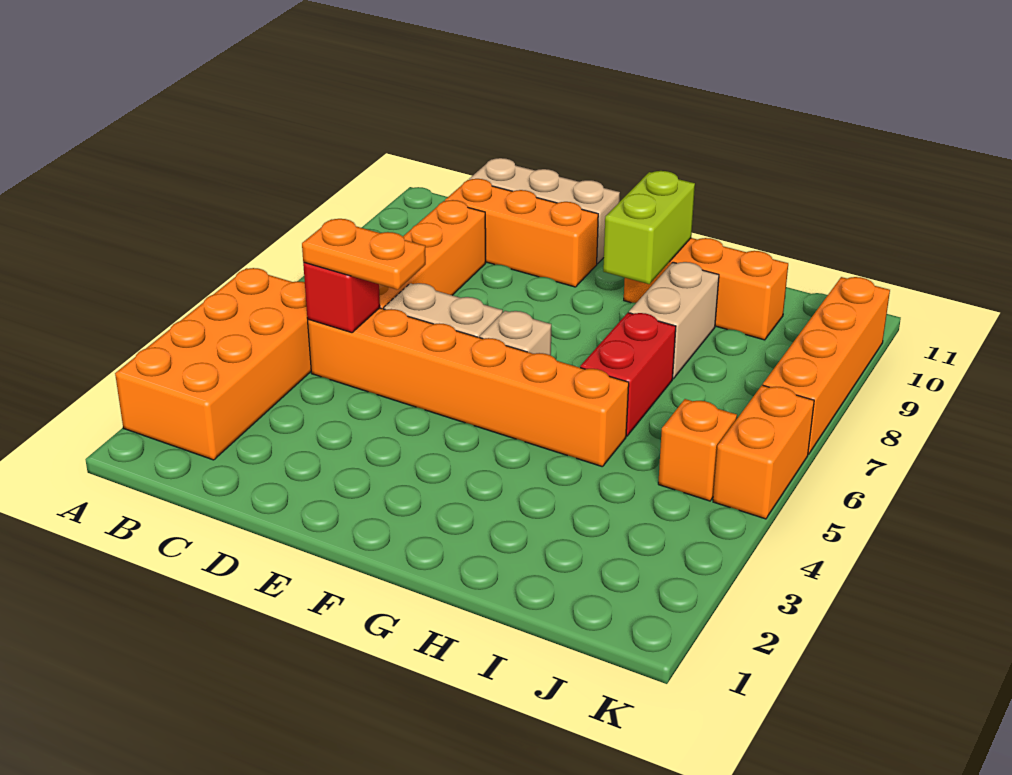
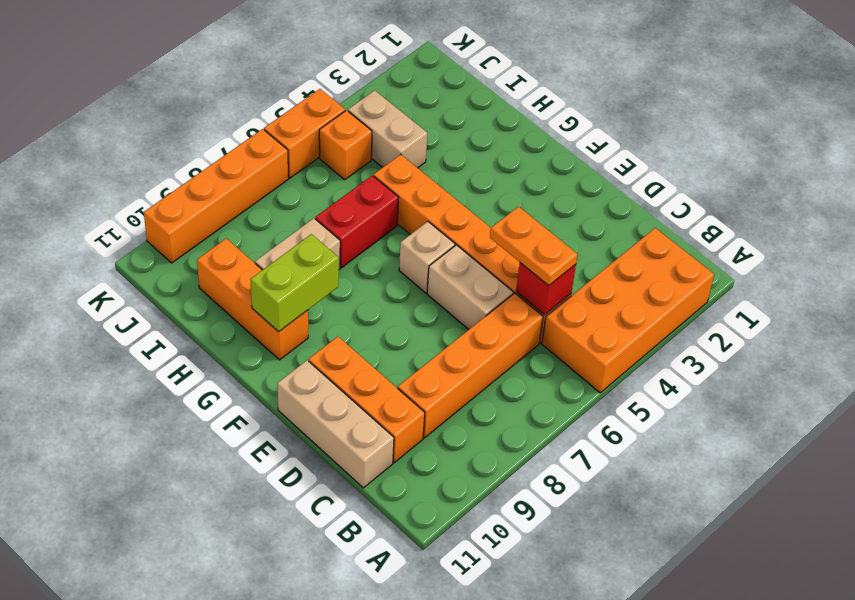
none -> tan 1x2 brick [348,90,427,168]

